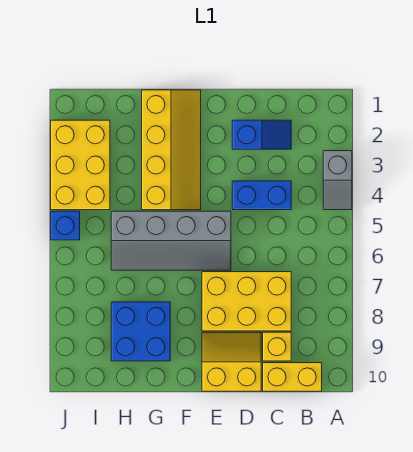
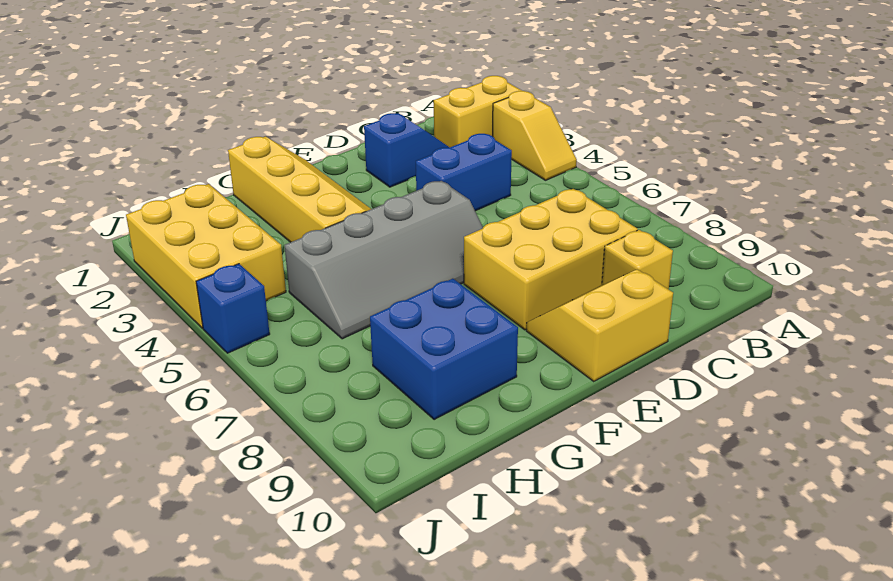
grey 1x2 slope [323,151,352,210] -> yellow 1x2 slope [493,91,577,180]
yellow 1x2 brick [263,363,322,391] -> yellow 1x2 brick moved to [434,76,522,147]

